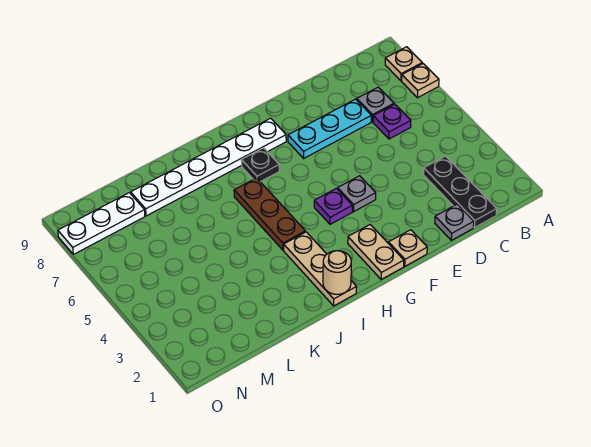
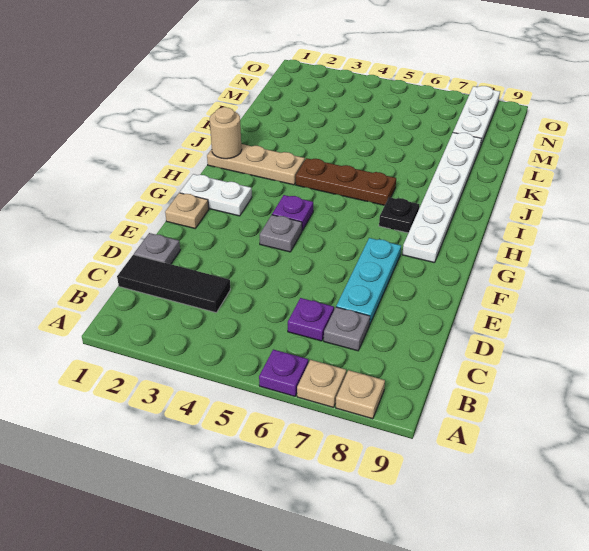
none -> purple 1x1 plate [259,349,308,396]
black 1x3 plate [424,156,497,228] -> black 1x3 tile [117,255,230,313]
tan 1x2 plate [348,225,404,279] -> white 1x2 plate [180,174,252,216]

